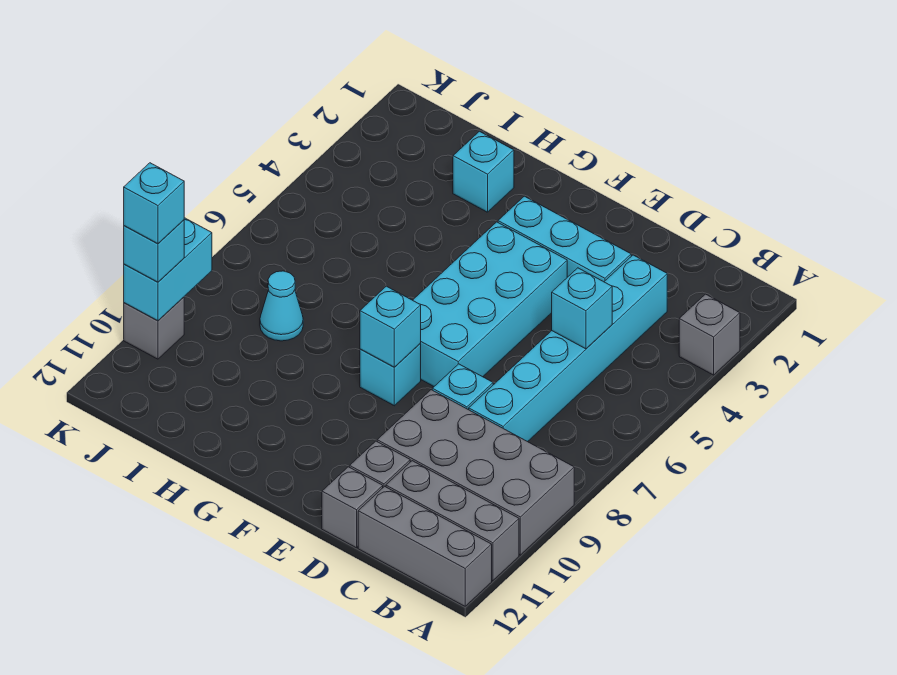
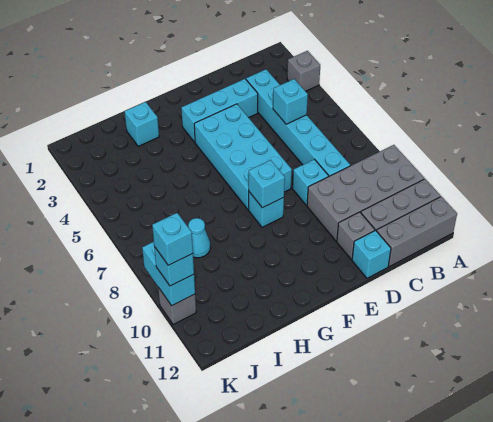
grey 1x1 brick [322,467,383,548] -> cyan 1x1 brick [352,230,391,278]

